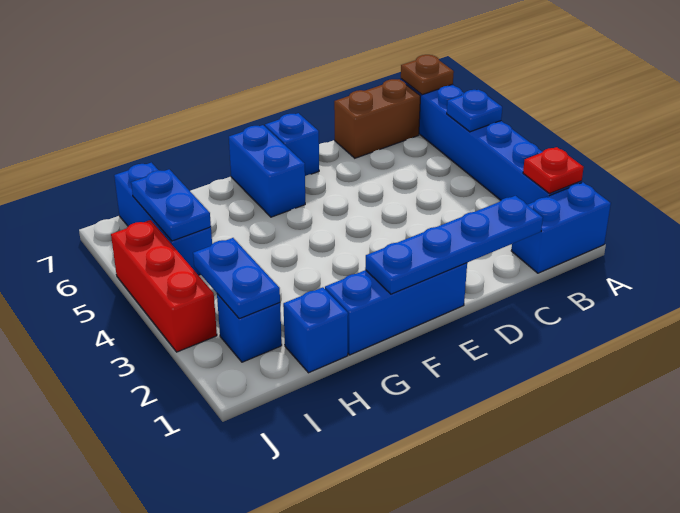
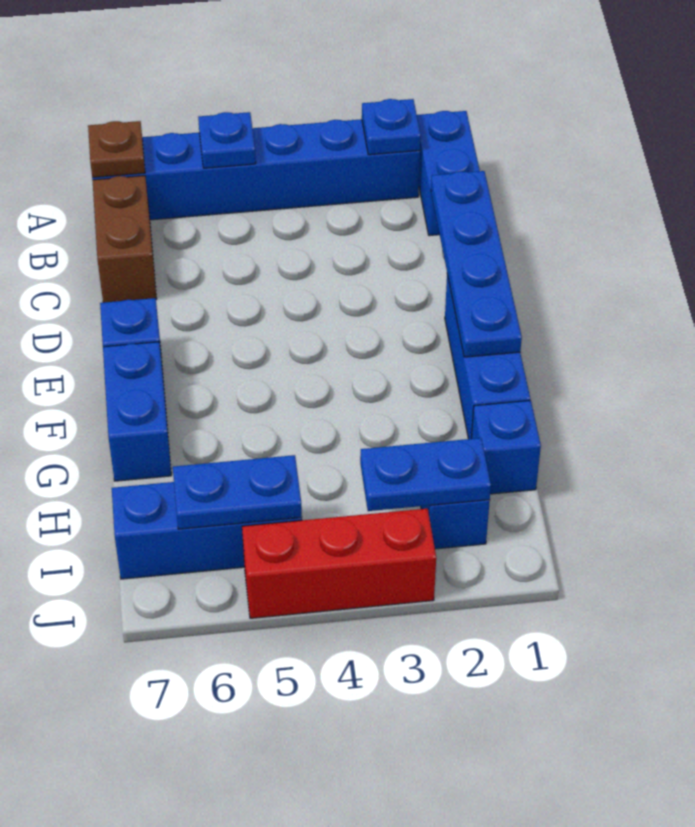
red 1x1 plate [523,147,584,194] -> blue 1x1 plate [362,99,421,155]
blue 1x2 brick [229,125,305,217] -> blue 1x2 brick turned to [103,342,171,481]

